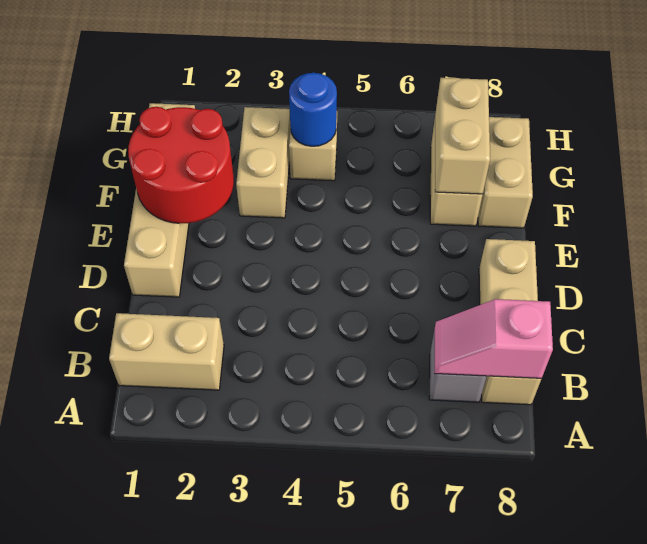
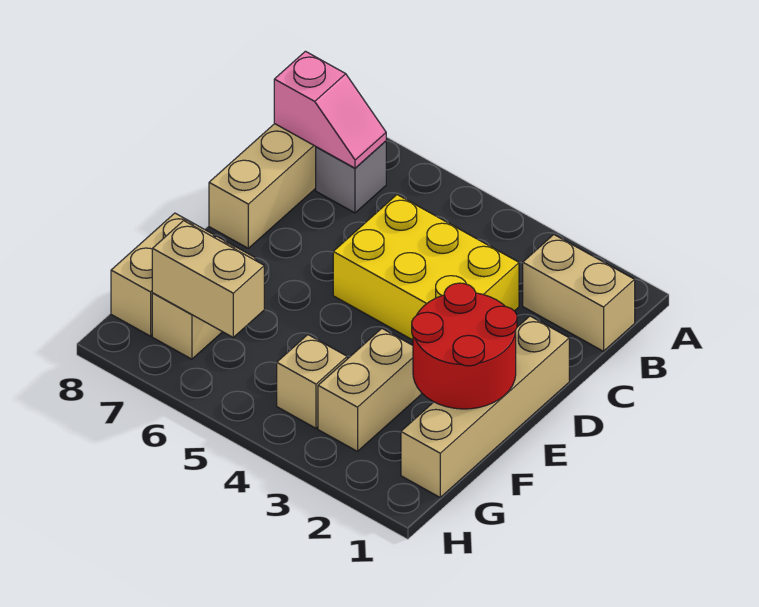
none -> yellow 2x3 brick [333,195,519,340]
tan 1x2 brick [435,78,490,194] -> tan 1x2 brick turned to [152,221,264,337]
blue 1x1 round brick [289,73,337,146] -> none

